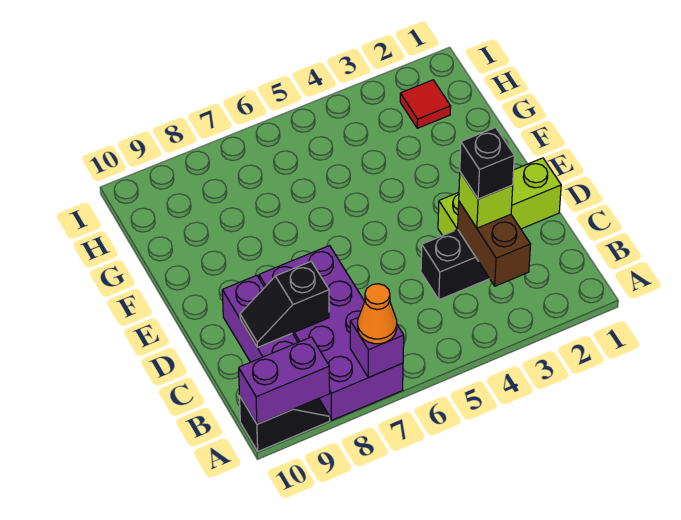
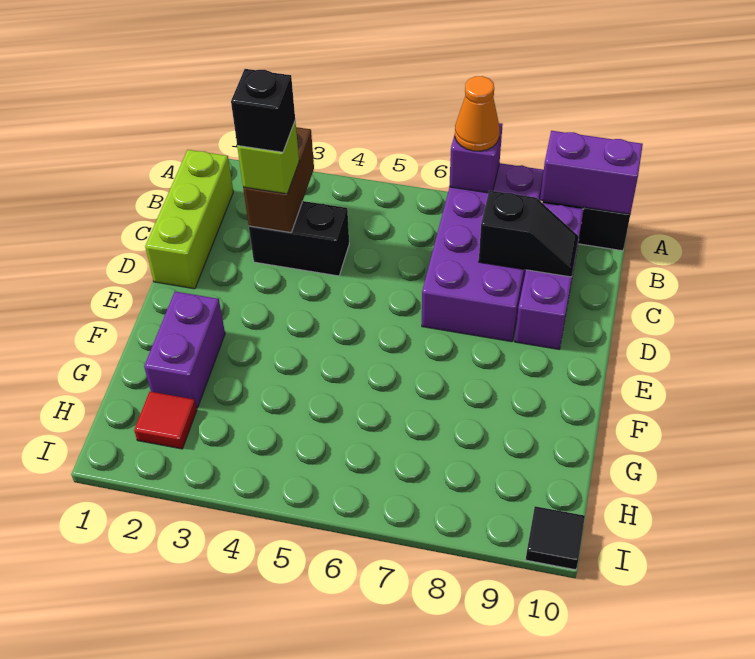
lime 1x3 brick [438,158,561,236] -> lime 1x3 brick turned to [145,150,233,289]
none -> purple 1x2 brick [144,292,225,408]
none -> black 1x1 tile [526,506,585,570]

